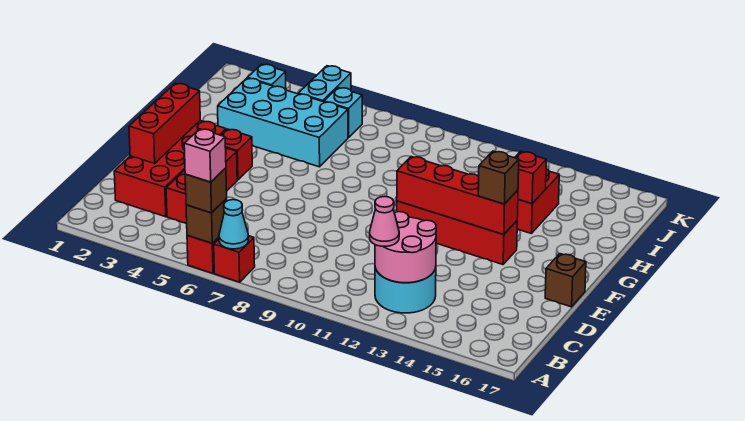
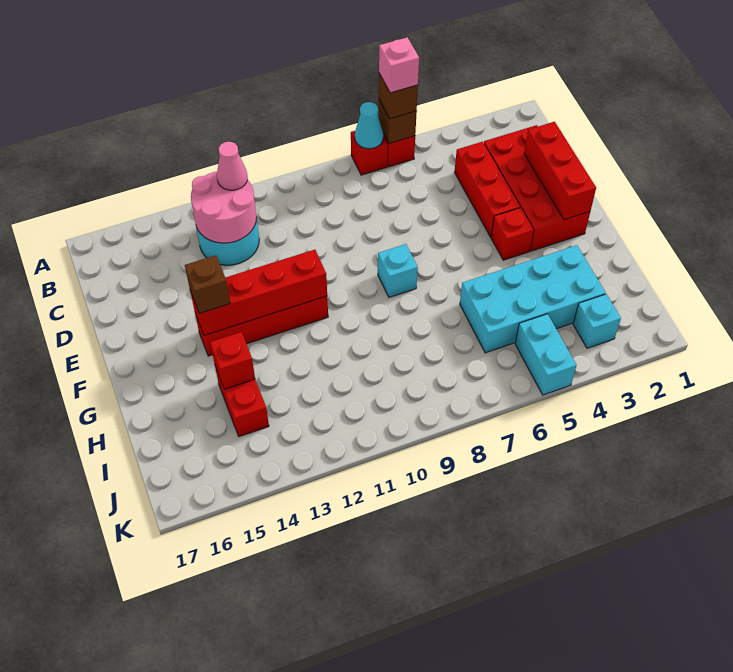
brown 1x1 brick [545,254,586,307] -> none
cyan 1x1 brick [324,88,362,138] -> cyan 1x1 brick moved to [378,244,418,297]

